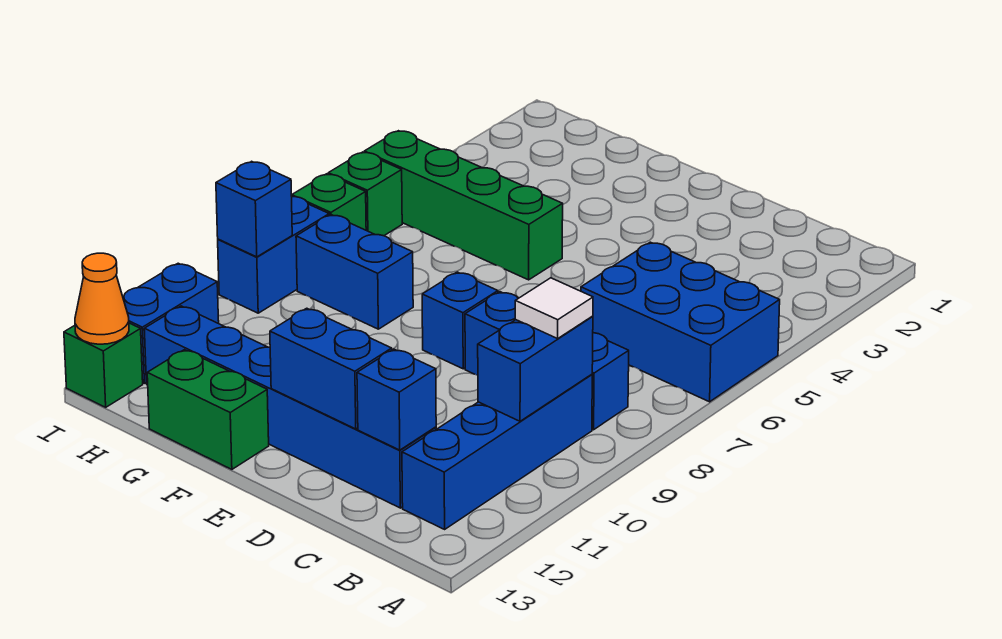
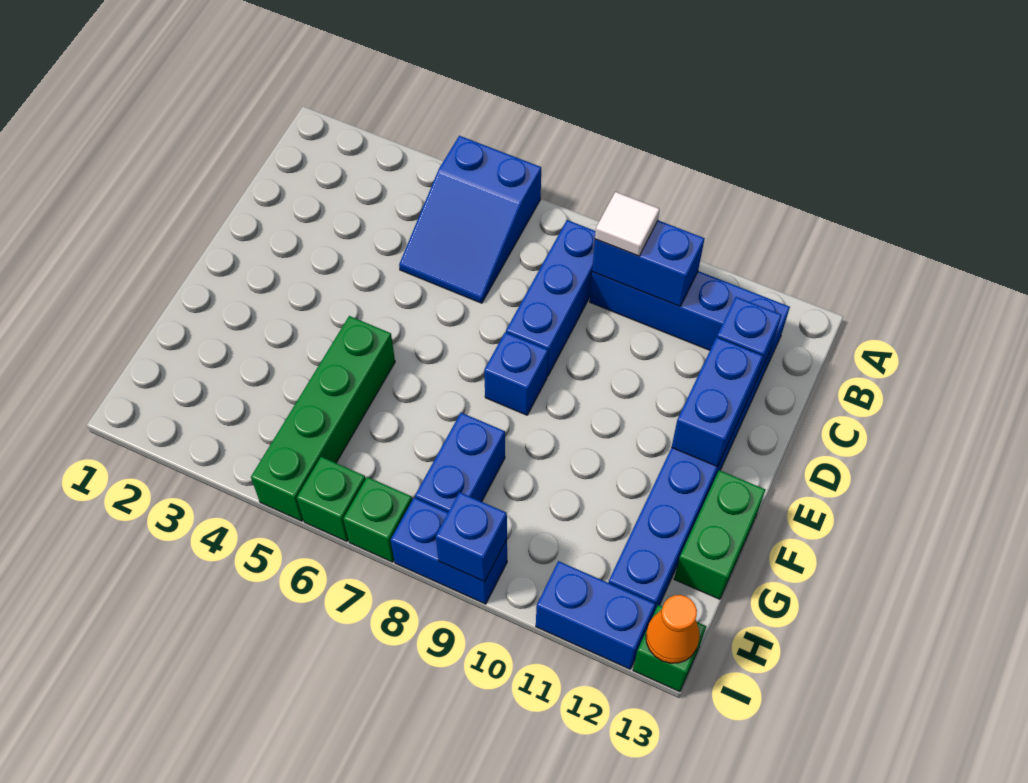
blue 2x3 brick [581,242,780,402] -> blue 2x3 slope [399,136,541,303]

